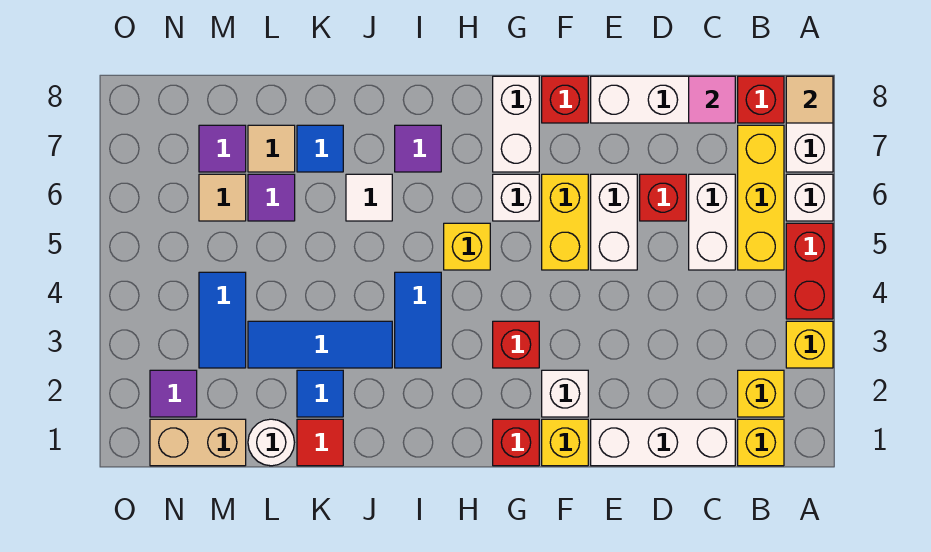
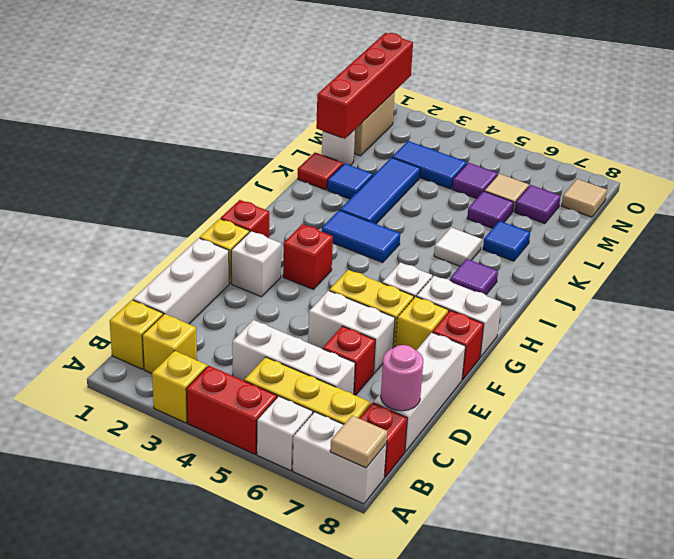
white 1x2 brick [689,174,735,270] -> white 1x3 brick [232,320,355,395]
pink 1x1 tile [689,76,735,123] -> pink 1x1 round brick [381,345,423,411]
yellow 1x1 brick [444,223,490,270] -> yellow 1x1 brick moved to [395,297,448,350]
none -> red 1x4 brick [316,33,413,139]
tan 1x1 tile [248,125,295,172] -> tan 1x1 tile moved to [561,179,607,217]
purple 1x1 tile [150,370,197,417] -> purple 1x1 tile moved to [452,163,498,199]

